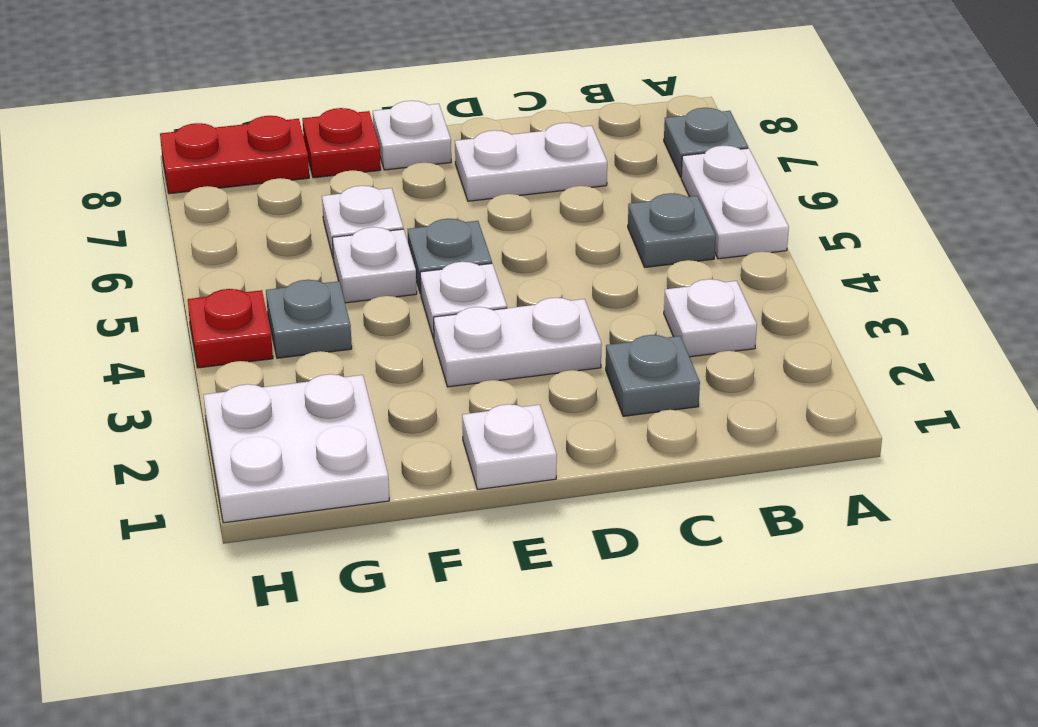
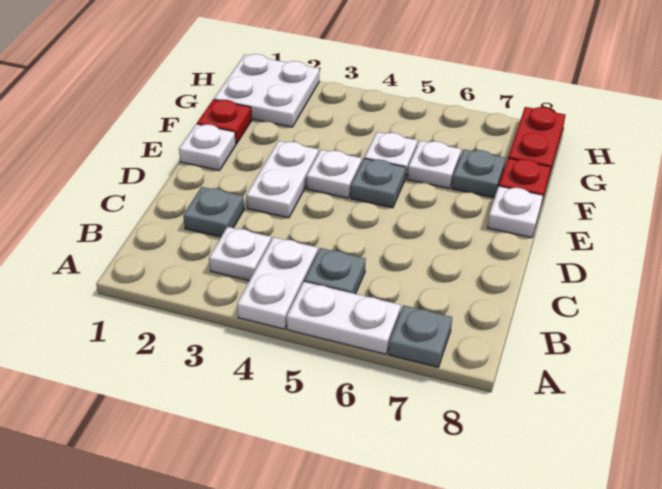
white 1x2 plate [455,123,607,201] -> white 1x2 plate moved to [237,237,318,329]
grey 1x1 plate [266,280,352,358] -> grey 1x1 plate moved to [452,149,505,198]
red 1x1 plate [188,289,273,368] -> red 1x1 plate moved to [197,100,252,144]

